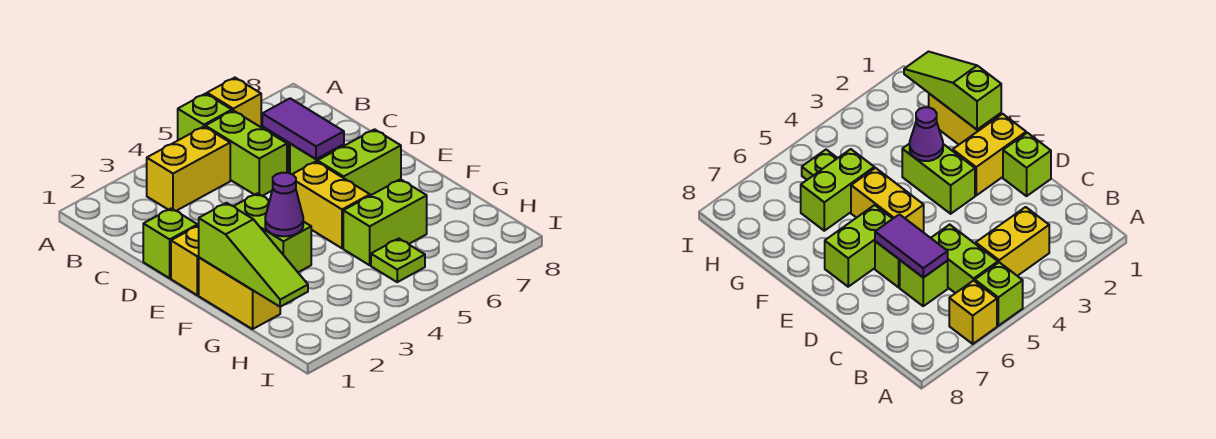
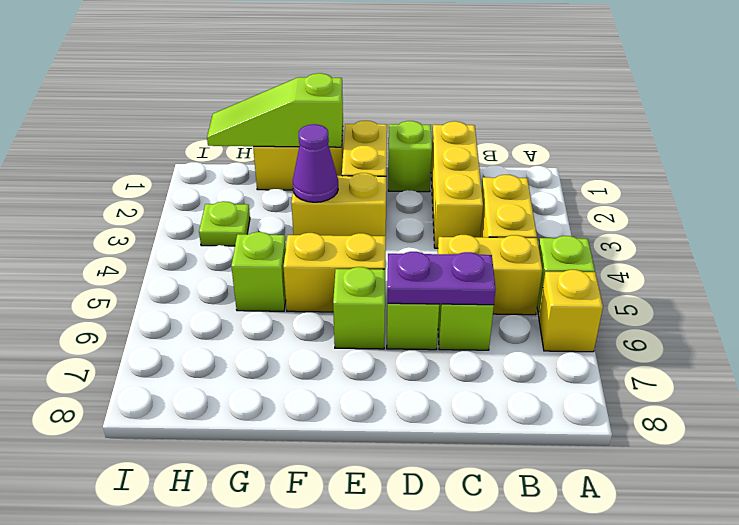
lime 1x2 brick [205,111,287,196] -> yellow 1x2 brick [438,235,542,315]
none -> yellow 1x3 brick [431,121,483,248]
purple 1x2 tile [262,98,344,159] -> purple 1x2 plate [388,252,496,305]
lime 1x2 brick [234,193,311,272] -> yellow 1x2 brick [291,173,386,236]
lime 1x2 brick [317,129,401,196] -> lime 1x1 brick [333,267,385,349]
lime 1x2 brick [343,179,427,265] -> lime 1x1 brick [231,232,286,311]
lime 1x1 plate [371,239,425,282] -> lime 1x1 plate moved to [199,201,250,246]

